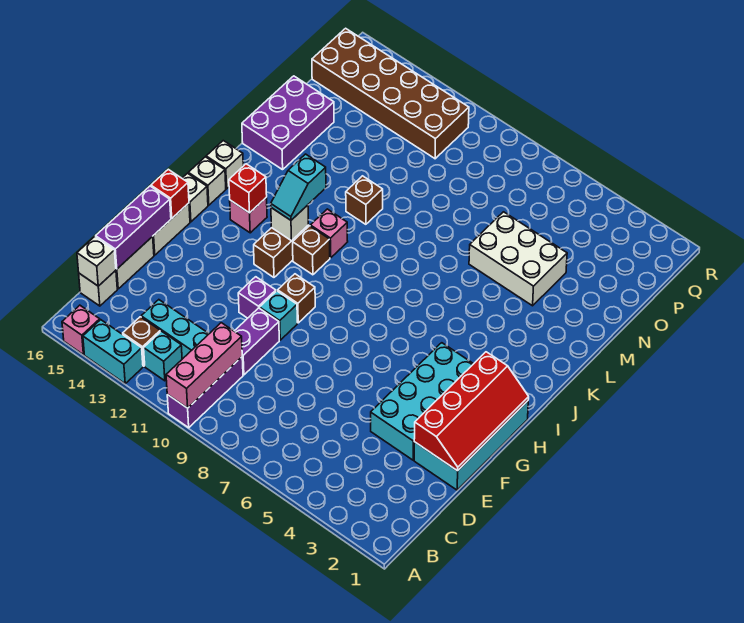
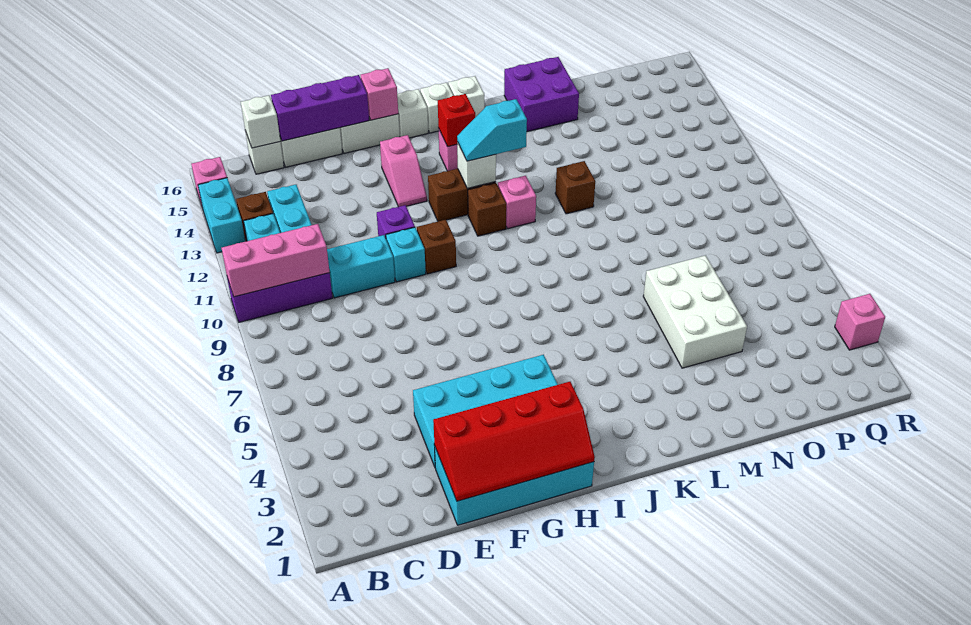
purple 1x2 brick [234,308,279,375] -> cyan 1x2 brick [327,235,395,298]
none -> pink 1x2 slope [380,135,427,207]
red 1x1 brick [151,169,189,218] -> pink 1x1 brick [361,68,398,120]
purple 2x3 brick [242,76,334,170] -> purple 2x2 brick [504,57,579,132]
brown 2x6 brick [312,28,469,159] -> none
none -> pink 1x1 brick [835,294,885,350]

